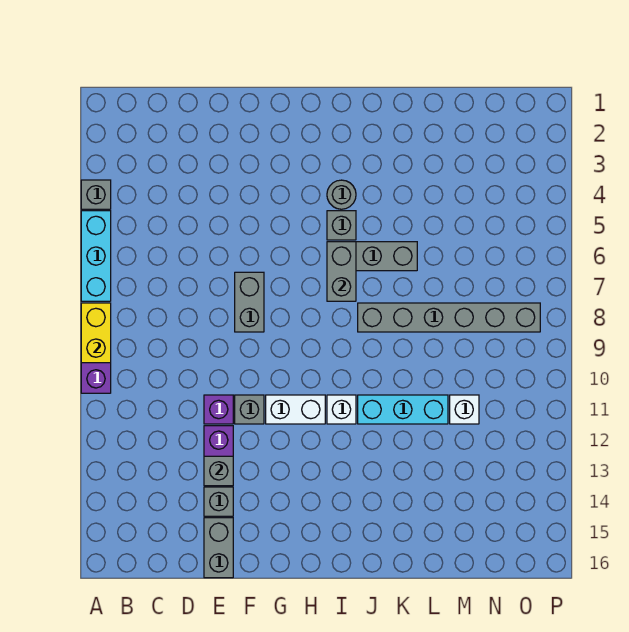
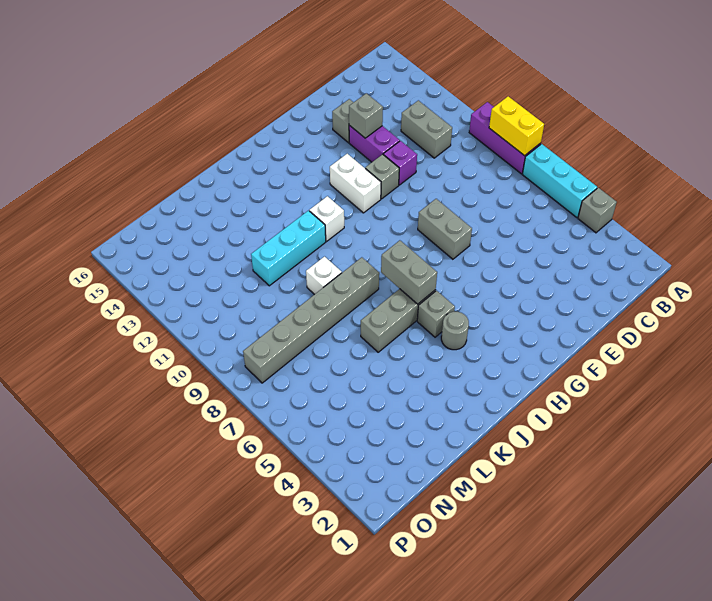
grey 1x2 brick [204,518,233,578] -> grey 1x2 brick moved to [401,100,452,158]
white 1x2 brick [266,395,325,424] -> white 1x2 brick turned to [330,154,381,213]
white 1x1 brick [450,395,479,424] -> white 1x1 brick moved to [306,257,342,295]

